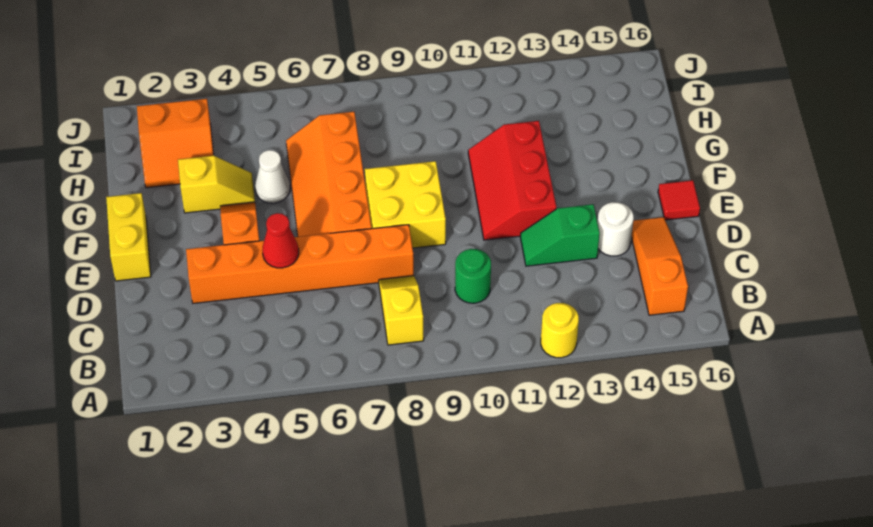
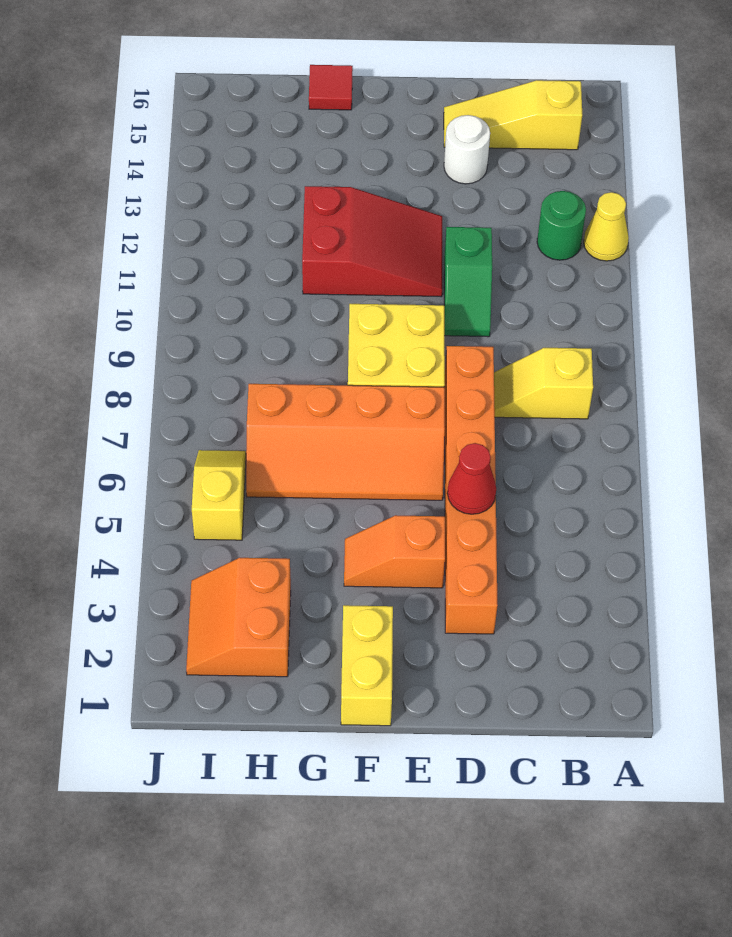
yellow 1x1 round brick [541,303,579,358] -> yellow 1x1 cone [584,192,629,261]
orange 1x3 slope [631,217,688,315] -> yellow 1x3 slope [444,80,582,150]
green 1x1 round brick [455,249,491,303] -> green 1x1 round brick moved to [537,191,586,260]
green 1x2 slope [520,204,600,266] -> green 1x2 slope moved to [444,227,492,337]
yellow 1x2 brick [106,193,151,281] -> yellow 1x2 brick turned to [341,605,393,726]
red 2x3 slope [468,121,556,240] -> red 2x3 slope turned to [302,186,442,297]
red 1x1 tile [658,180,700,220] -> red 1x1 tile moved to [309,65,353,110]
yellow 1x2 slope [178,156,255,213] -> yellow 1x2 slope moved to [192,450,246,540]
white 1x1 cone [255,150,290,203] -> none
orange 2x2 slope [137,99,214,188] -> orange 2x2 slope turned to [186,558,291,677]

